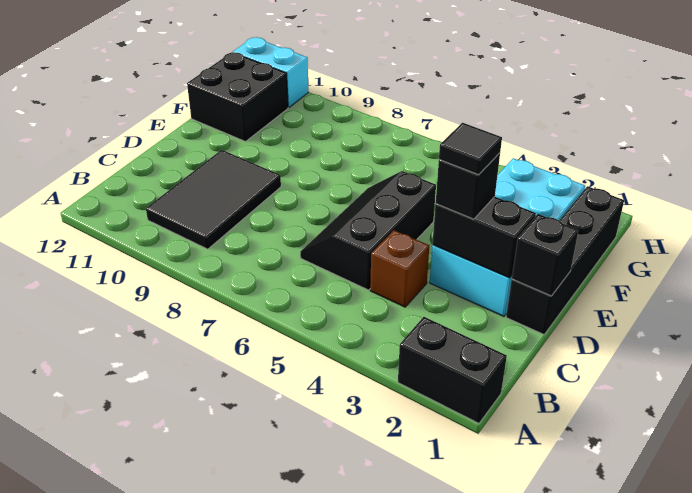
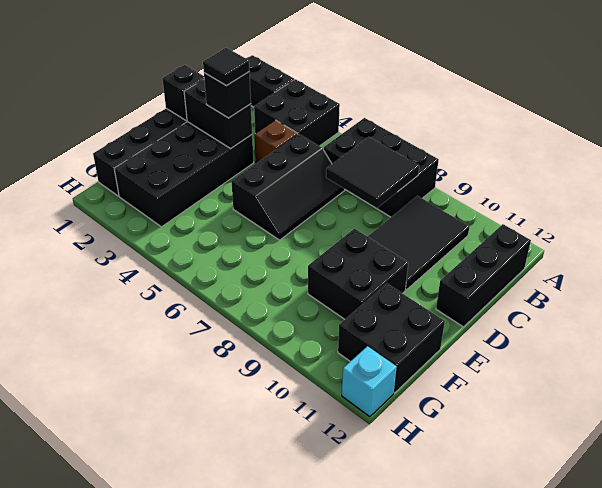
none -> black 2x2 brick [254,79,340,146]
none -> black 2x3 brick [324,118,439,217]
none -> black 2x2 tile [326,137,419,208]
none -> black 1x3 brick [436,224,531,327]
cyan 2x4 brick [430,158,585,316] -> black 2x4 brick [114,122,254,227]
none -> black 2x2 brick [308,229,408,319]
cyan 1x2 brick [233,37,308,107] -> cyan 1x1 brick [342,346,397,417]

